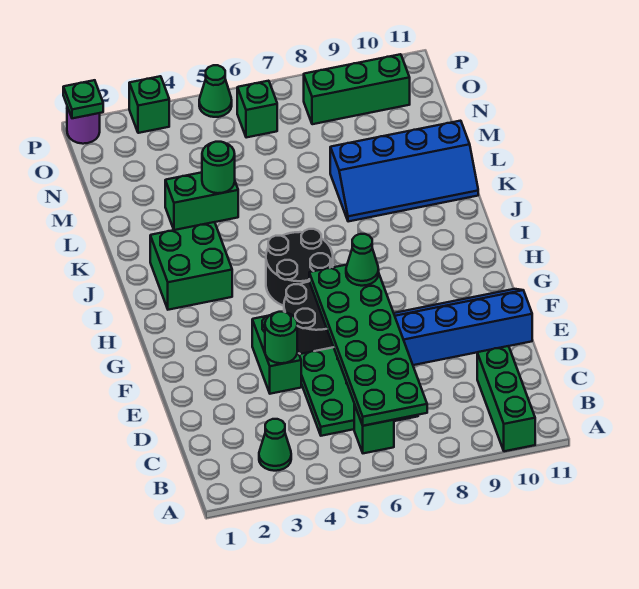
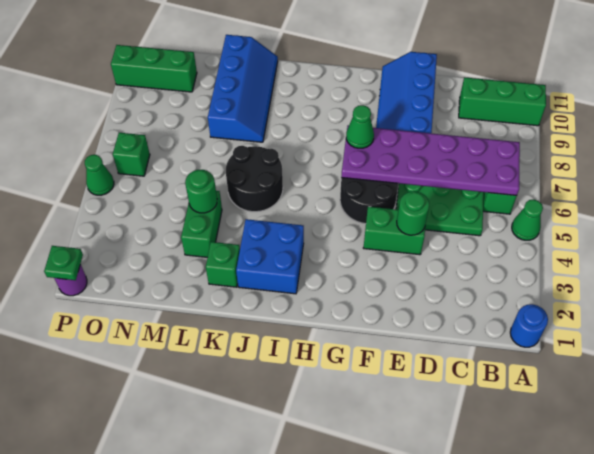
none -> blue 1x1 round brick [510,304,548,347]
green 1x1 cone [259,419,291,471] -> green 1x1 cone moved to [512,200,543,240]
green 2x6 plate [309,265,427,426] -> purple 2x6 plate [341,125,520,195]
black 2x2 round brick [266,229,333,306] -> black 2x2 round brick moved to [226,146,283,212]
green 2x2 brick [150,222,232,310] -> blue 2x2 brick [236,219,304,294]
green 1x3 brick [304,54,410,124] -> green 1x3 brick turned to [111,45,197,92]
green 1x1 brick [129,76,169,133] -> green 1x1 brick moved to [206,242,240,287]

